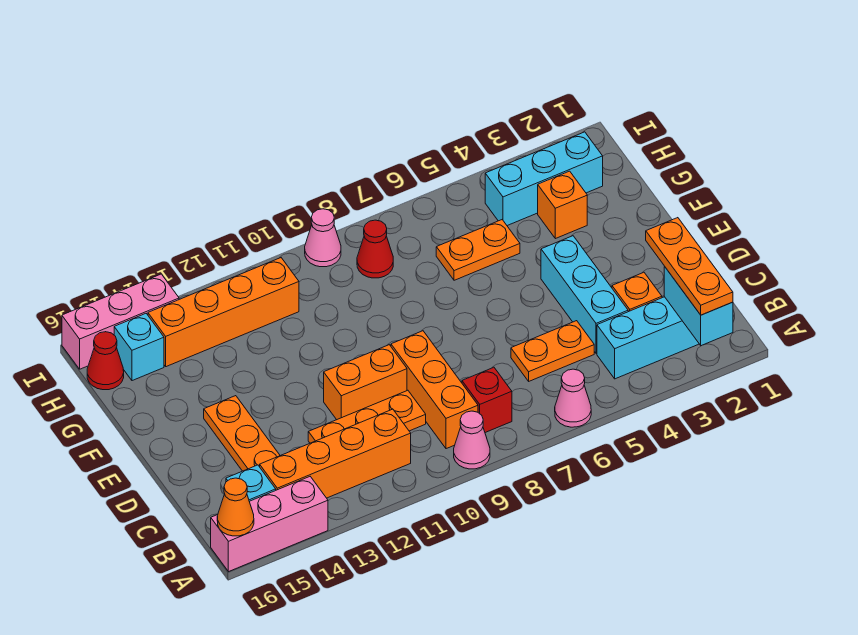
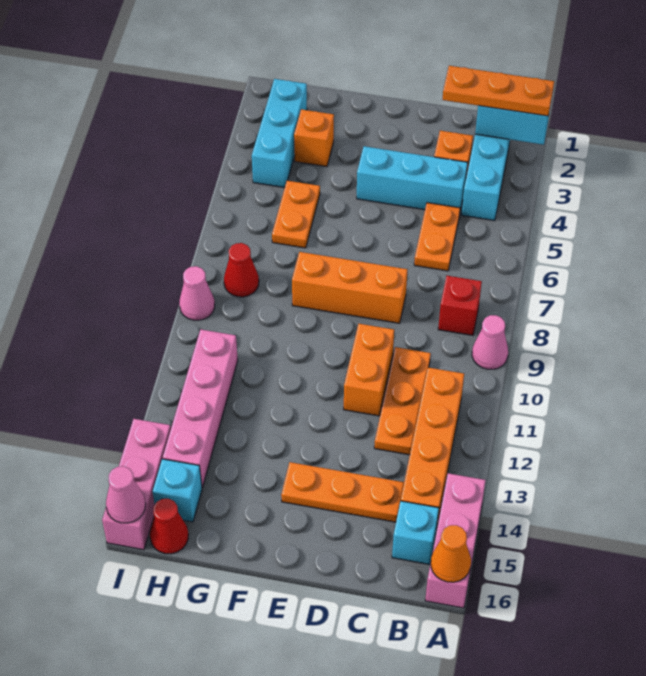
pink 1x1 cone [555,369,591,427] -> pink 1x1 cone moved to [106,466,146,523]
orange 1x3 brick [391,331,478,449] -> orange 1x3 brick moved to [292,252,408,323]
orange 1x4 brick [148,258,299,367] -> pink 1x4 brick [163,330,238,488]

